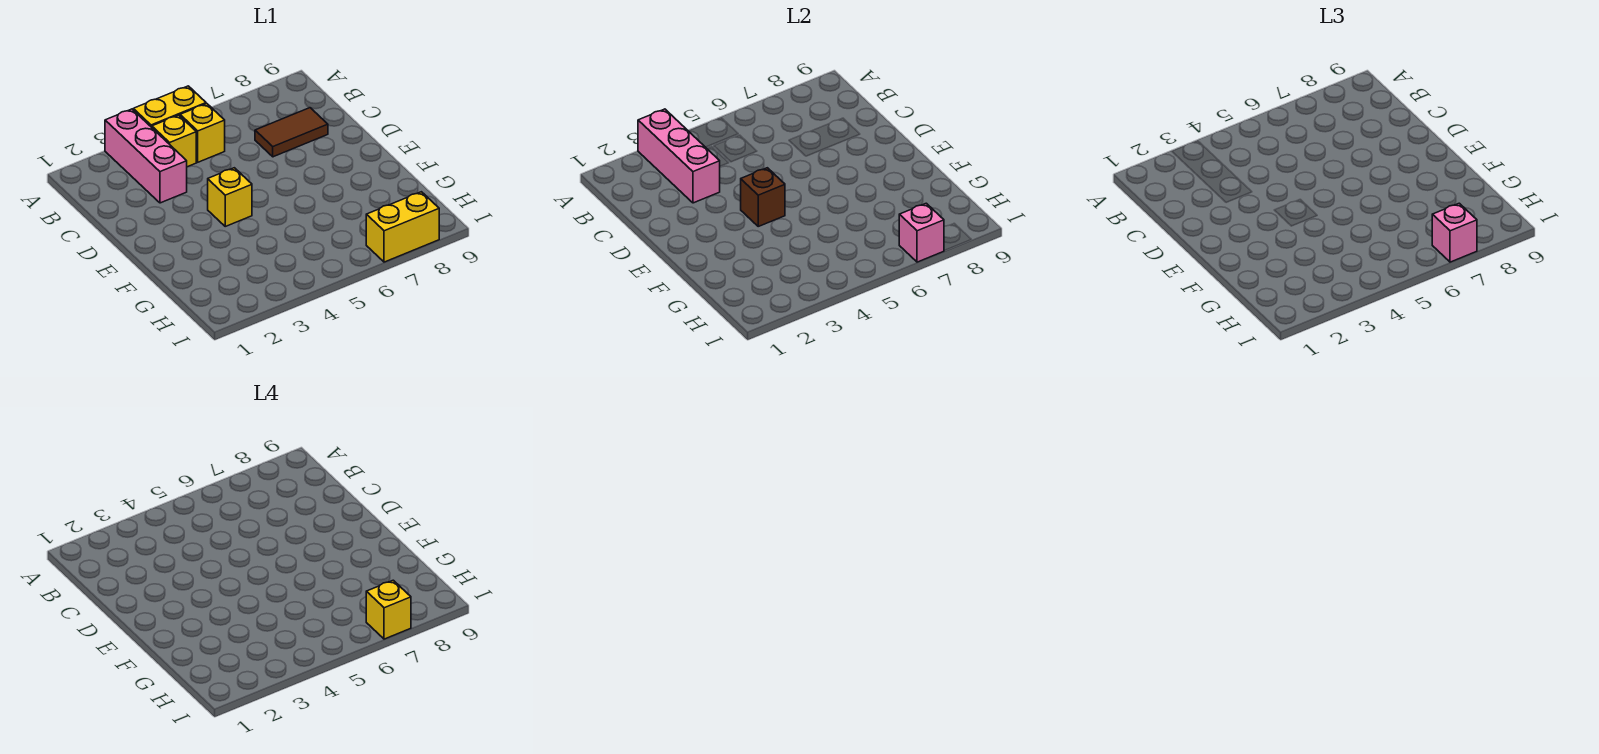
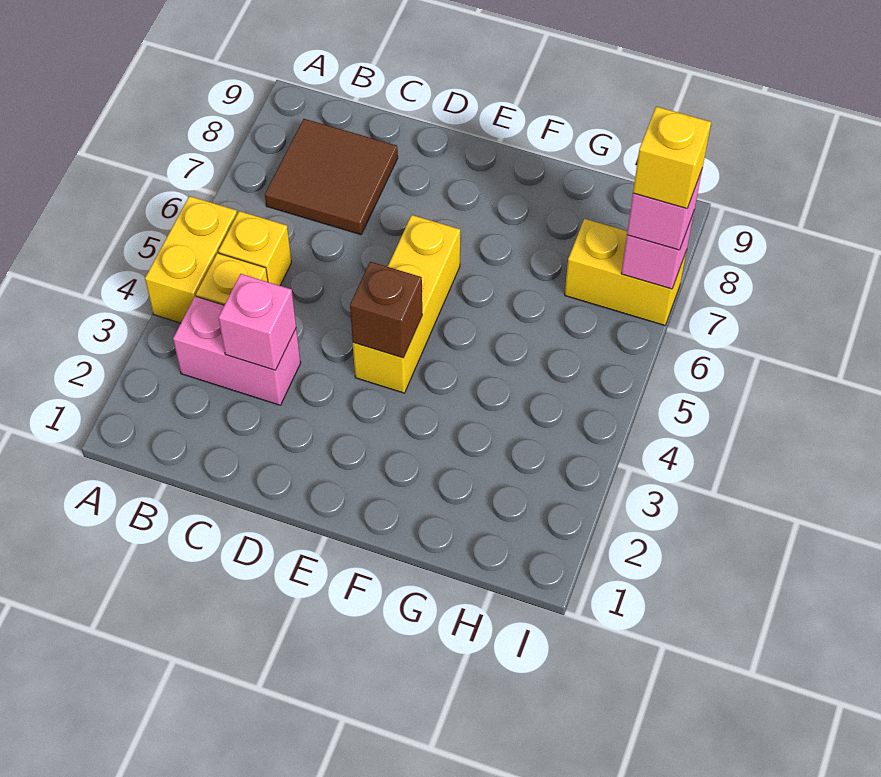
pink 1x3 brick [105,109,187,203] -> pink 1x2 brick [173,296,301,405]
pink 1x3 brick [638,109,720,203] -> pink 1x1 brick [218,274,296,370]
brown 1x2 tile [255,108,328,157] -> brown 2x2 tile [265,119,398,235]
yellow 1x1 brick [208,168,252,226] -> yellow 1x3 brick [353,215,460,393]
yellow 1x2 brick [366,192,439,262] -> yellow 1x2 brick turned to [565,219,687,325]

